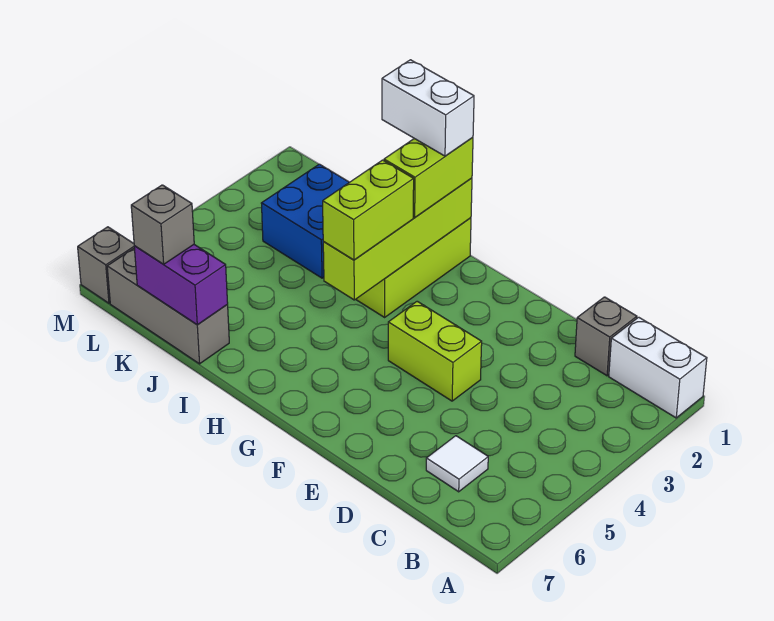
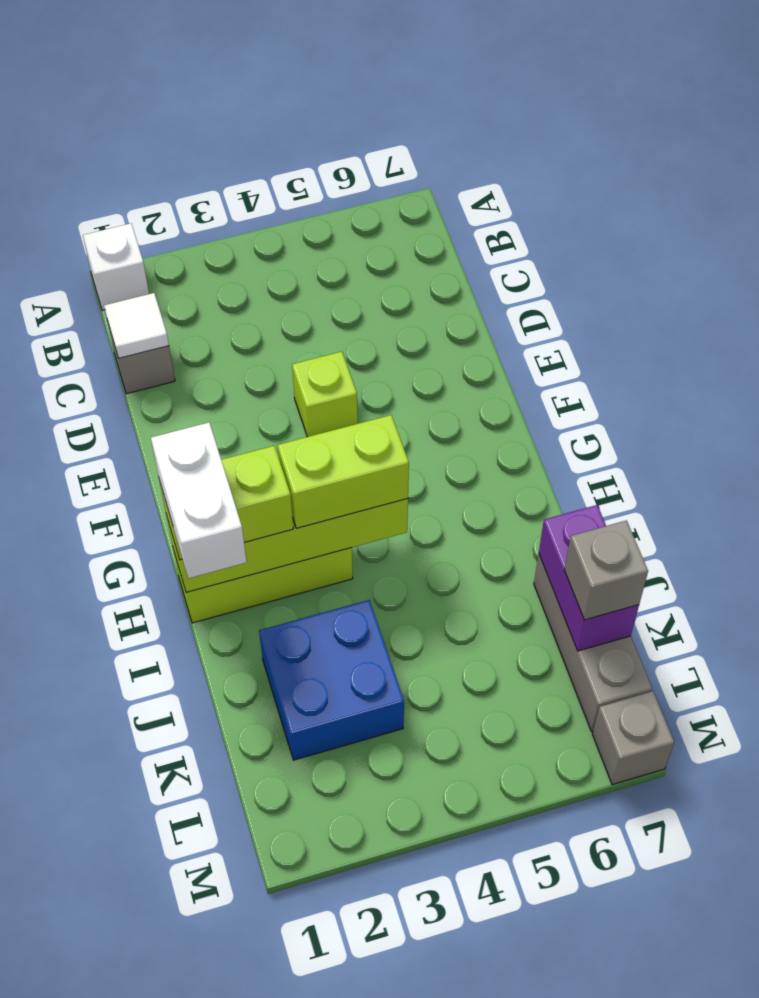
white 1x2 brick [609,317,707,418] -> white 1x1 brick [83,223,149,310]
white 1x1 tile [426,436,488,492] -> white 1x1 tile moved to [104,293,169,358]
lime 1x2 brick [388,301,482,401] -> lime 1x1 brick [292,352,358,437]

